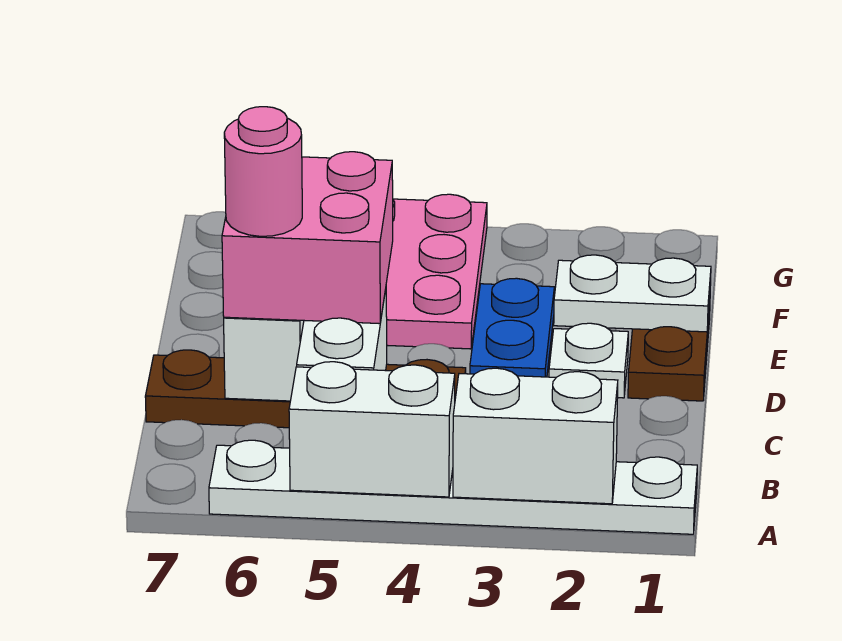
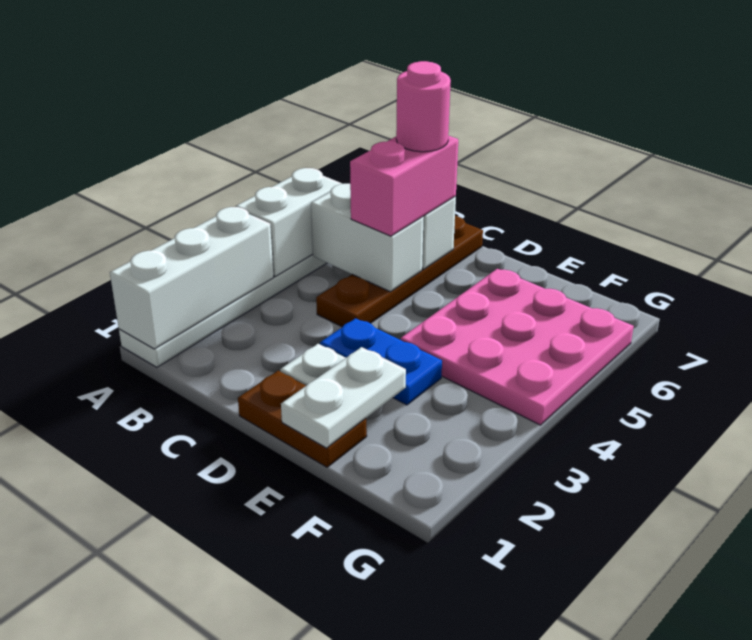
white 1x2 brick [453,368,618,504] -> white 1x3 brick [110,207,274,349]
pink 2x2 brick [222,152,393,324] -> pink 1x2 brick [350,136,458,236]

